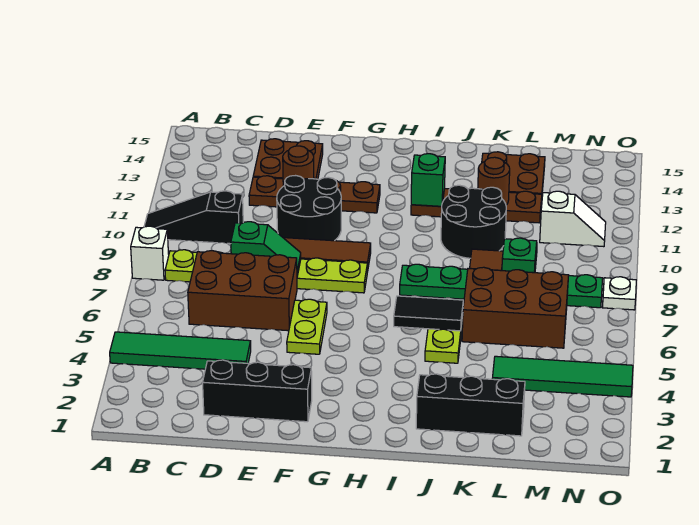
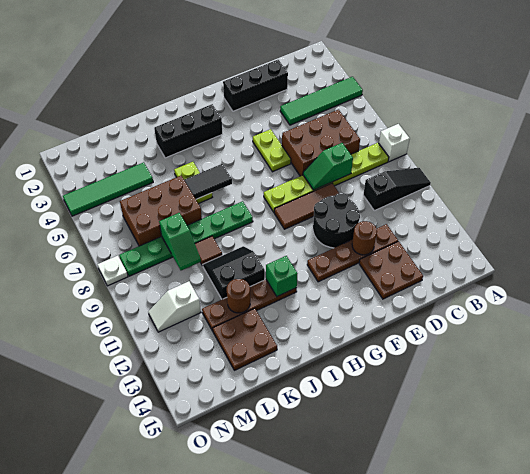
black 1x3 brick [416,374,525,436] -> black 1x3 brick moved to [154,104,223,158]
black 2x2 round brick [441,185,506,258] -> black 2x2 slope [203,246,265,299]

